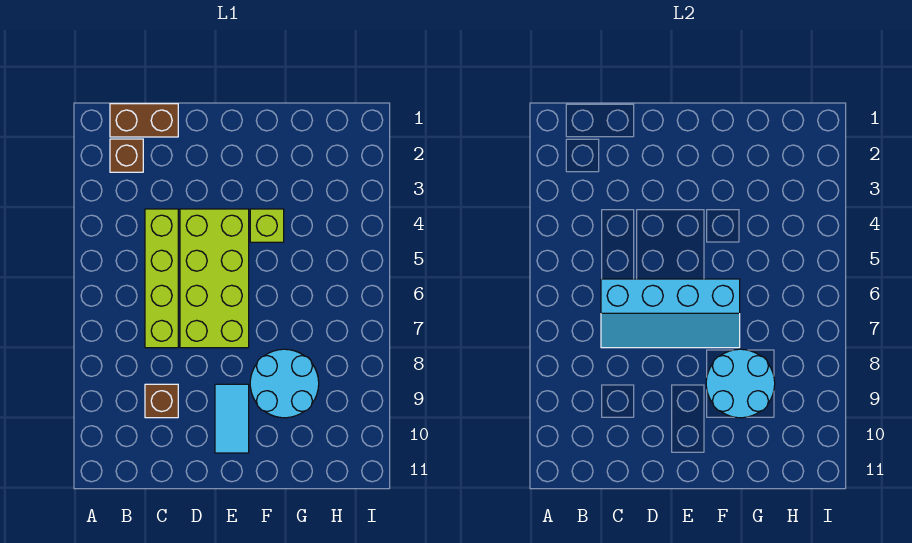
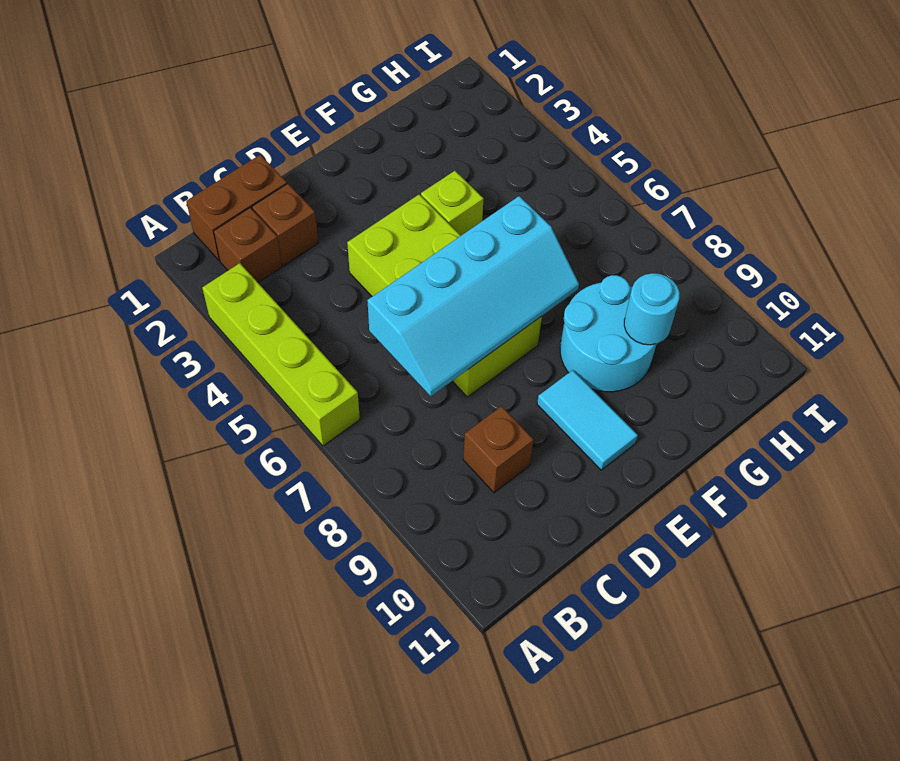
none -> brown 1x1 brick [252,184,318,266]
lime 1x4 brick [145,209,178,348] -> lime 1x4 brick moved to [202,263,360,446]
cyan 2x2 round brick [706,349,775,418] -> cyan 1x1 round brick [624,273,680,345]

